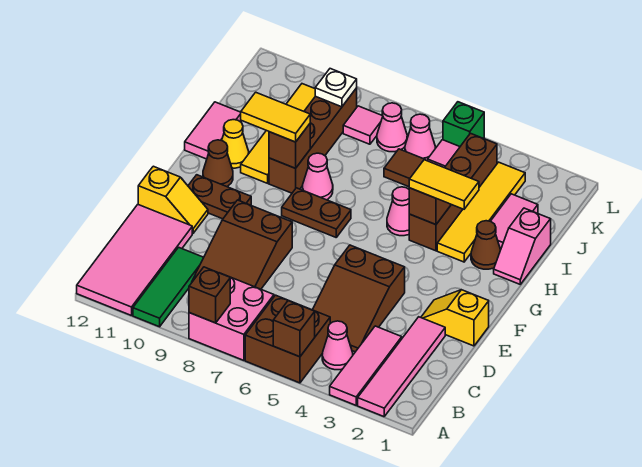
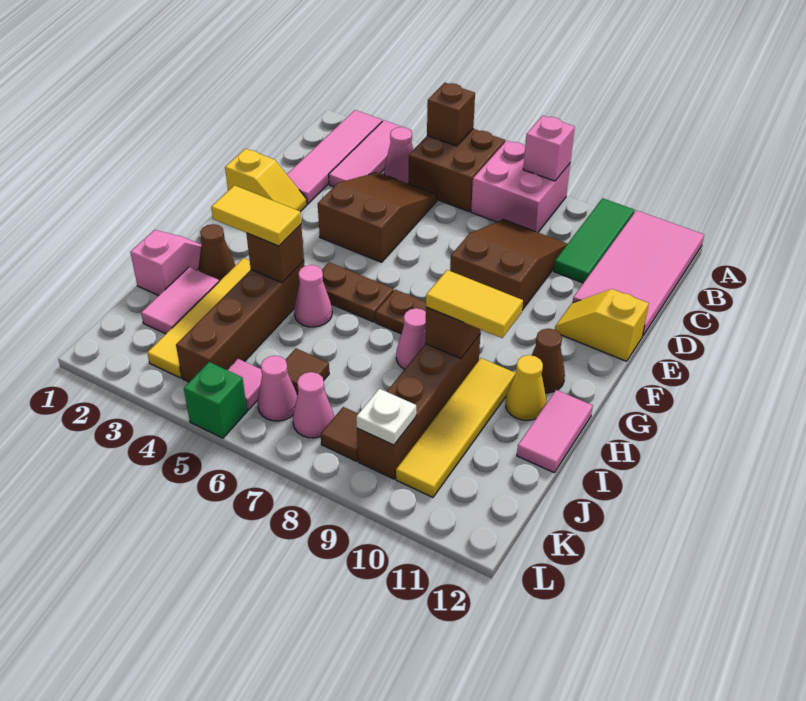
brown 1x1 brick [189,267,230,323] -> pink 1x1 brick [523,116,575,181]
brown 1x2 plate [188,175,251,219] -> brown 1x2 plate moved to [322,262,394,322]
pink 1x1 tile [343,106,383,144] -> brown 1x1 tile [321,407,358,461]

